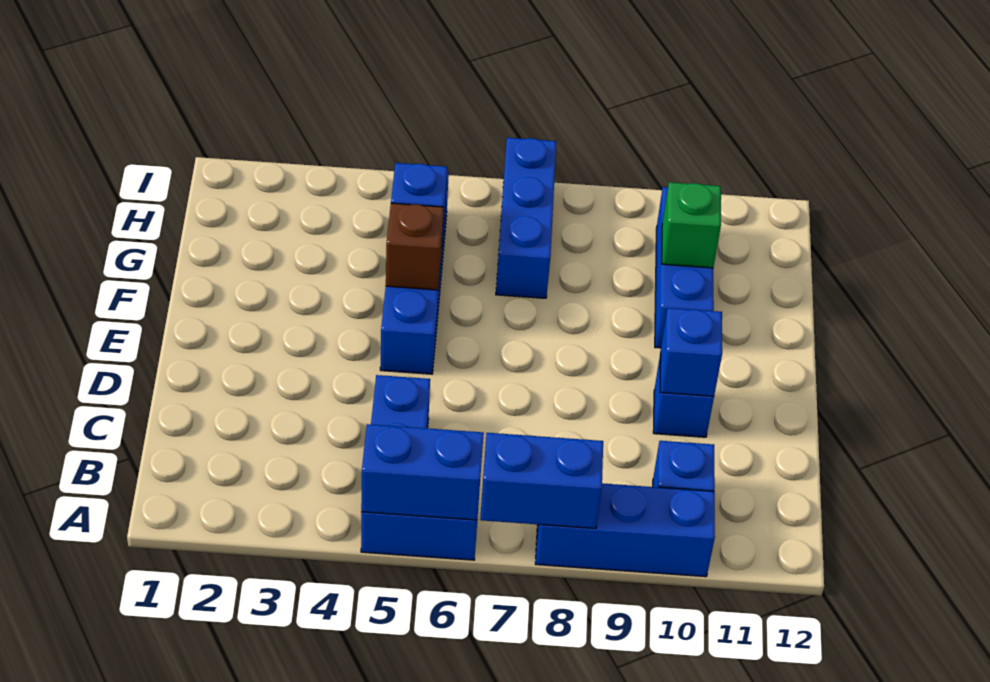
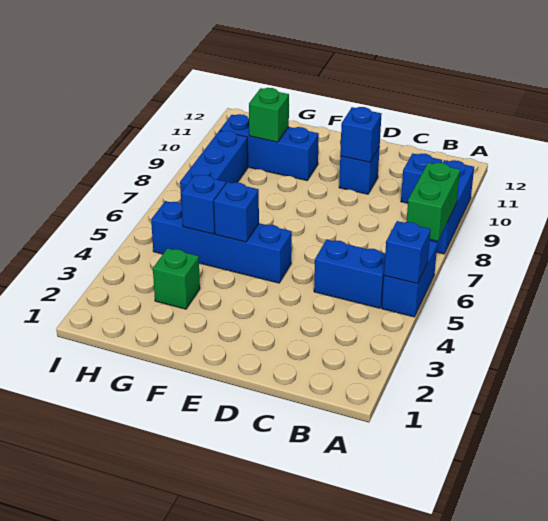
blue 1x2 brick [361,424,484,520] -> blue 1x1 brick [384,221,431,284]
blue 1x2 brick [480,433,603,529] -> green 1x2 brick [407,163,460,241]
brown 1x1 brick [386,203,444,290] -> blue 1x1 brick [214,182,259,242]
none -> green 1x1 brick [153,248,200,309]
blue 1x3 brick [496,138,556,298] -> blue 1x3 brick turned to [180,131,248,204]

